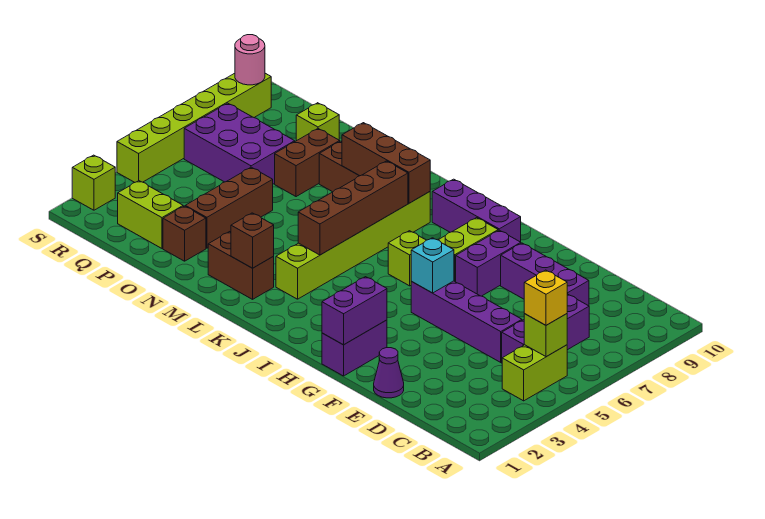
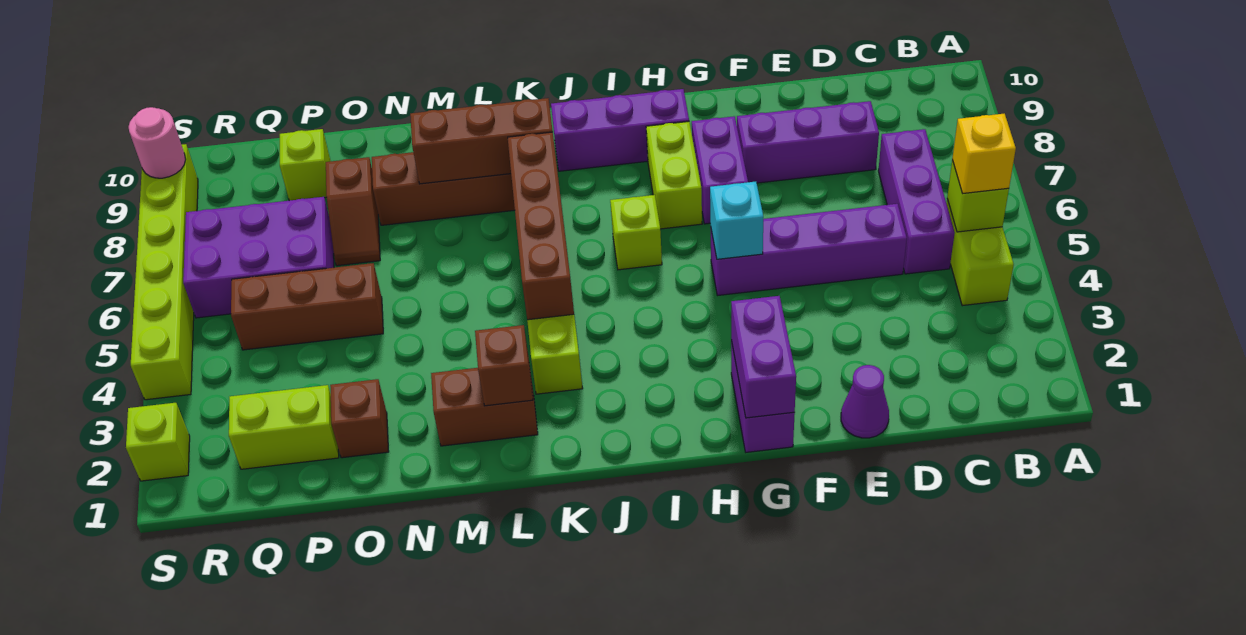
brown 1x3 brick [185,167,273,248] -> brown 1x3 brick turned to [231,263,383,350]
brown 1x2 brick [275,129,340,197] -> brown 1x2 slope [326,157,380,266]

